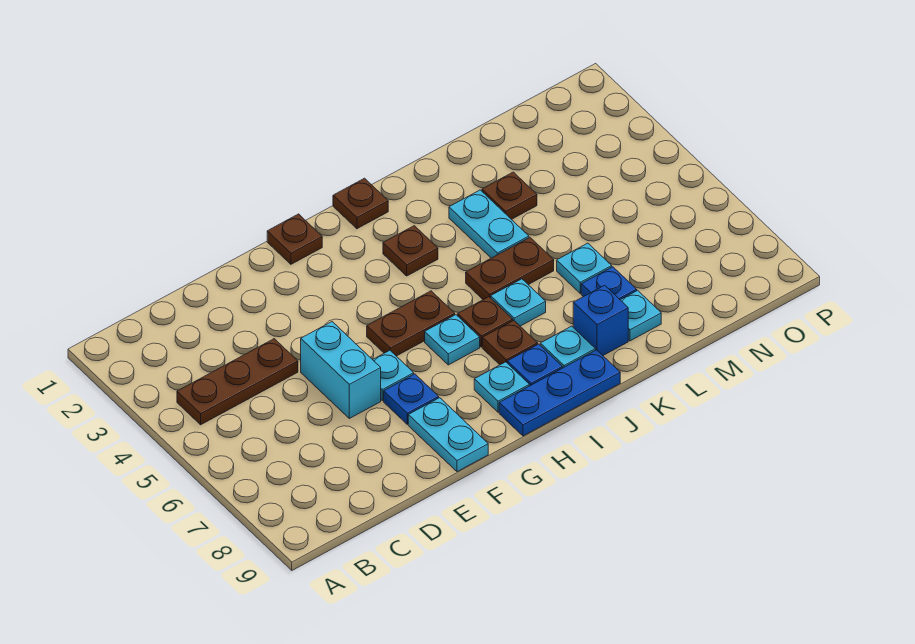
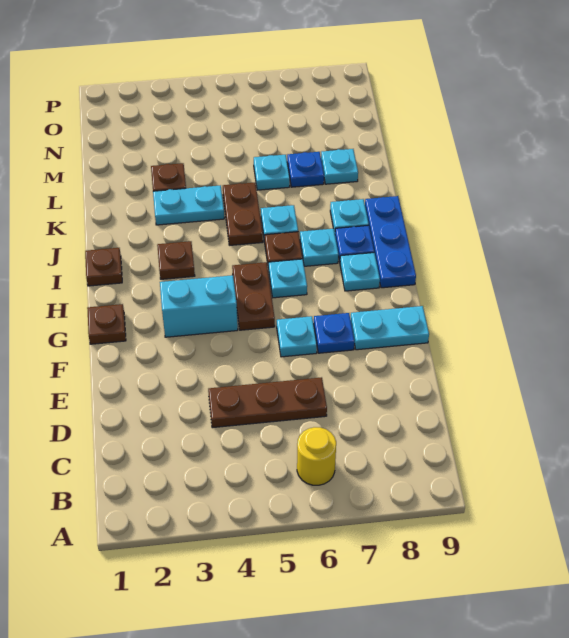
brown 1x3 plate [177,339,298,425] -> brown 1x3 plate turned to [208,377,327,428]
none -> yellow 1x1 round brick [297,427,336,485]
cyan 1x2 brick [301,322,381,418] -> cyan 1x2 brick moved to [160,275,238,337]
brown 1x1 plate [482,320,538,365] -> cyan 1x1 plate [300,229,338,266]
blue 1x1 brick [573,285,628,355] -> none

